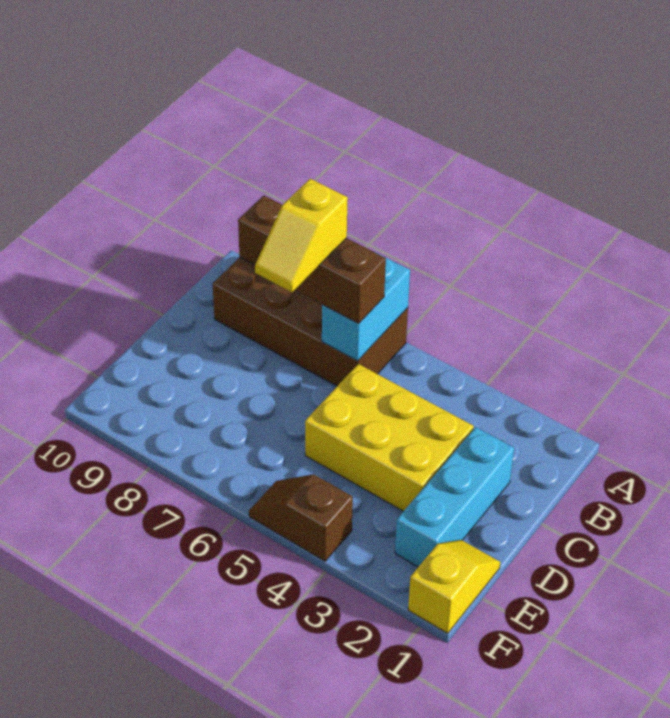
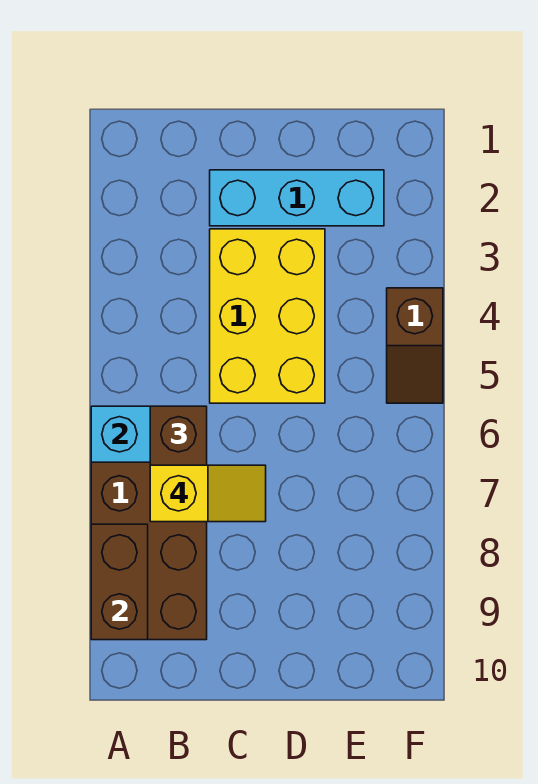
yellow 1x2 slope [408,540,500,633] -> none

